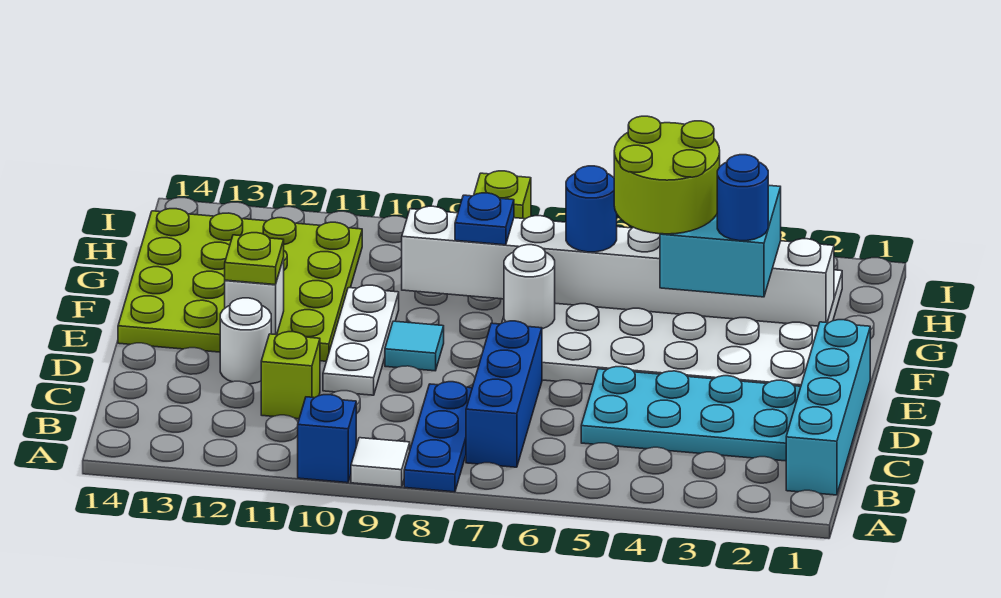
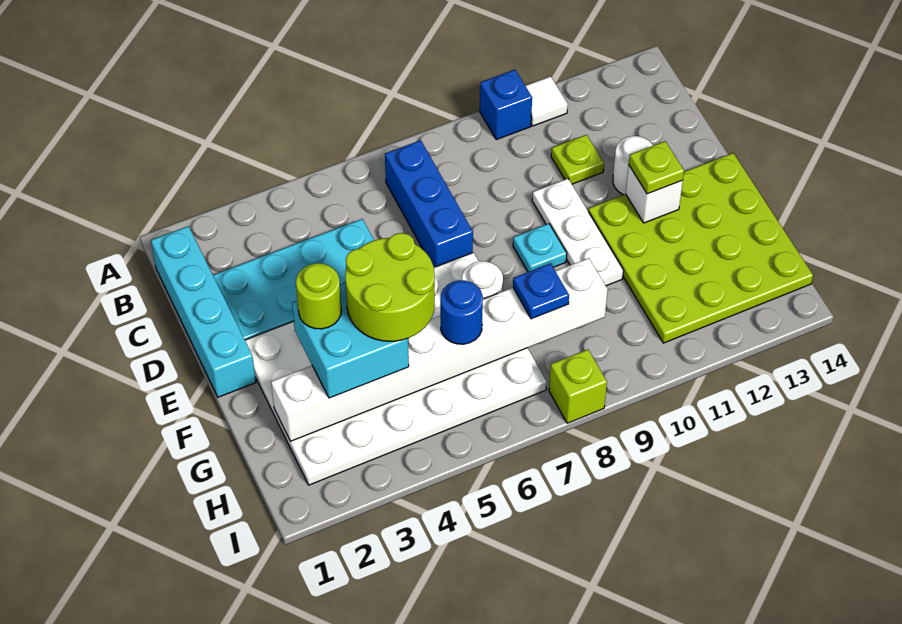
blue 1x3 plate [404,382,472,492] -> none
white 1x1 tile [351,438,410,487] -> white 1x1 tile moved to [526,76,568,126]
lime 1x1 brick [261,332,320,419] -> lime 1x1 plate [551,135,604,184]
cyan 1x1 tile [385,321,444,371] -> cyan 1x1 plate [513,224,567,272]
blue 1x1 round brick [717,155,768,241] -> lime 1x1 round brick [296,263,341,329]

